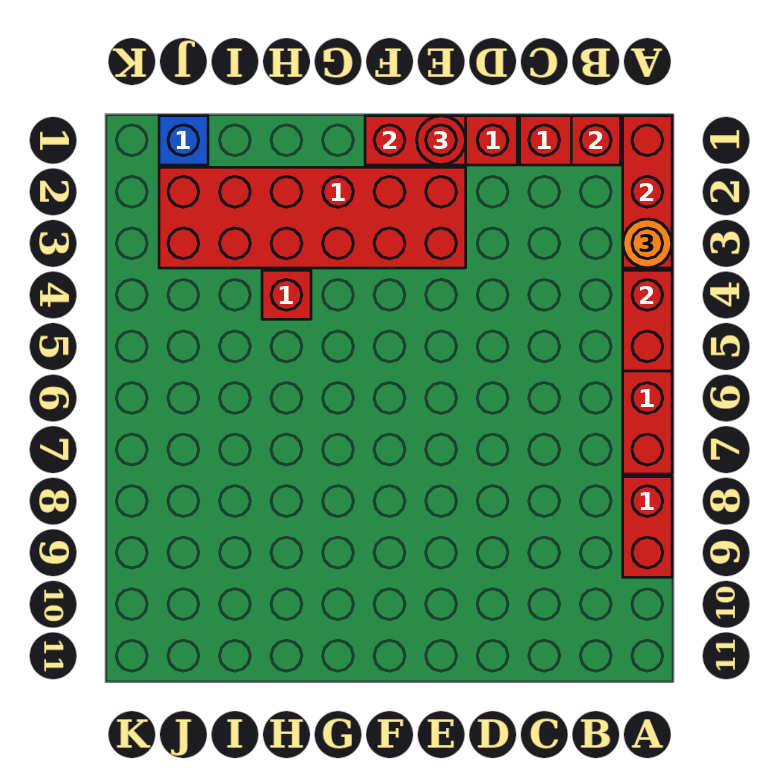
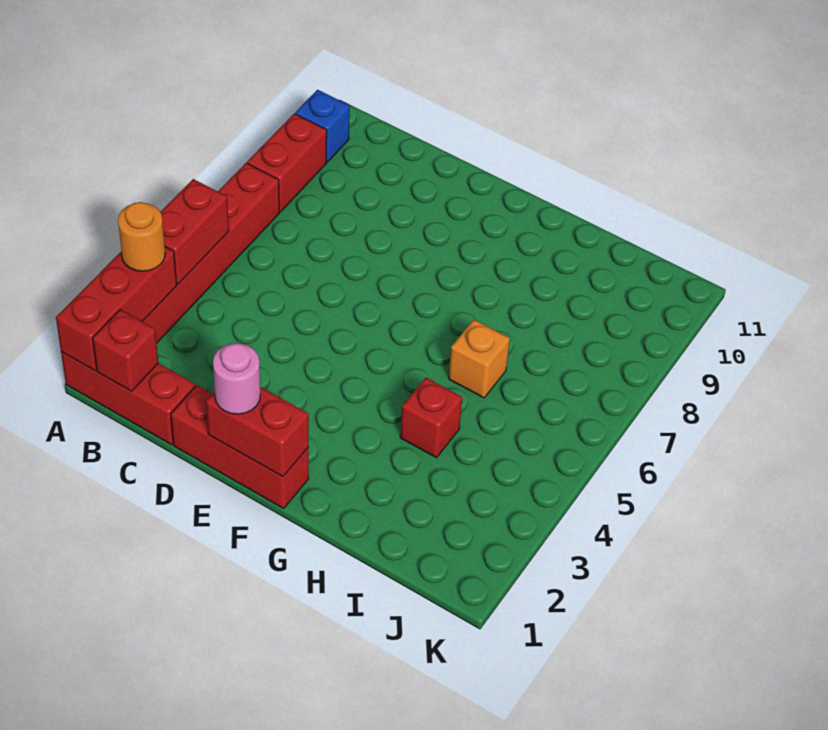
red 1x1 round brick [417,116,466,165] -> pink 1x1 round brick [213,343,260,414]
red 2x6 brick [159,167,466,268] -> none
none -> orange 1x1 brick [449,320,510,398]
blue 1x1 brick [159,116,208,165] -> blue 1x1 brick moved to [295,90,350,162]

